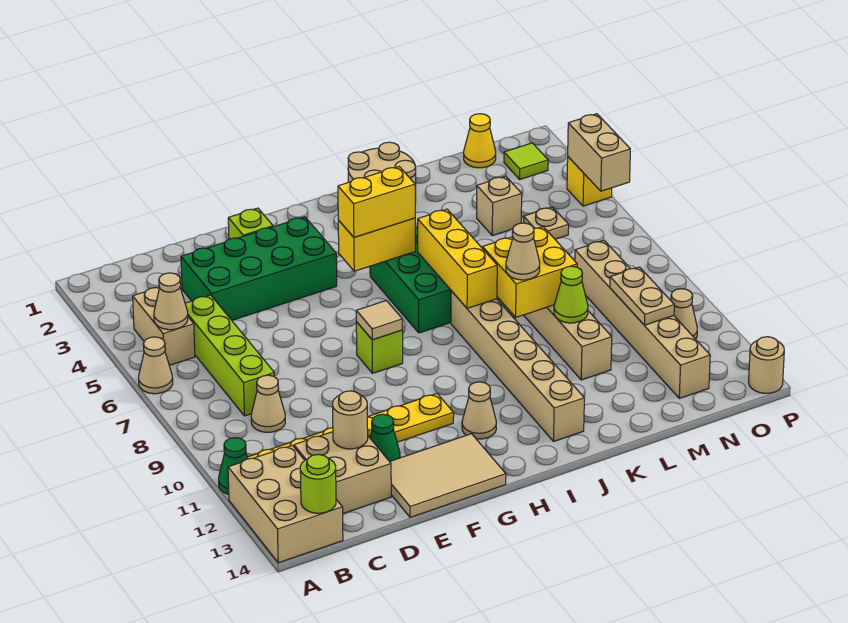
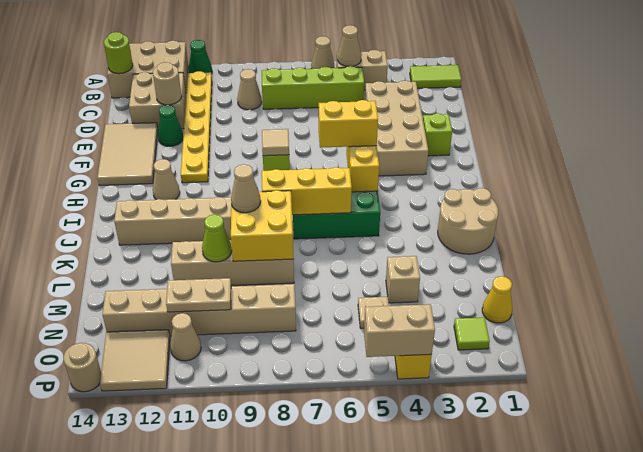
none -> lime 1x2 tile [410,65,461,89]
green 2x4 brick [181,217,337,320] -> tan 2x4 brick [365,81,428,176]
yellow 1x2 brick [338,167,415,238] -> yellow 1x2 brick turned to [319,100,378,148]
none -> tan 2x2 tile [100,330,170,391]

